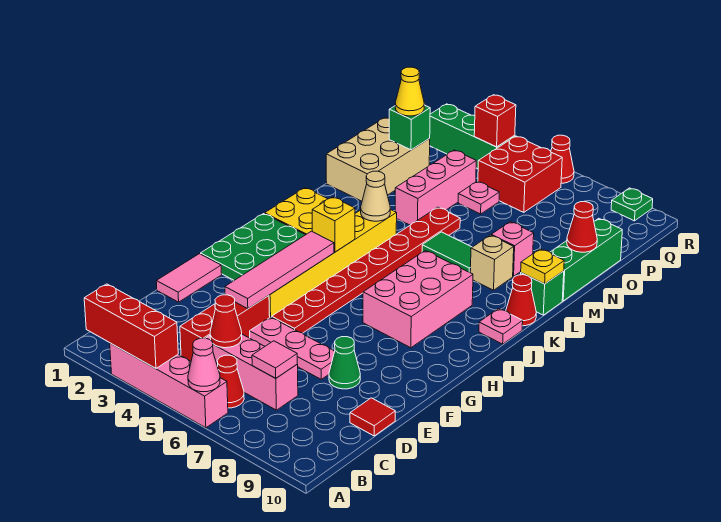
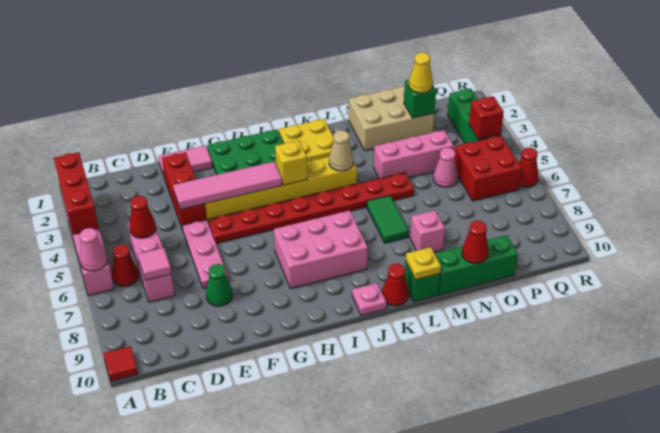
red 1x3 brick [180,296,270,361] -> red 1x3 brick turned to [162,152,207,230]
red 1x1 tile [350,398,395,436] -> red 1x1 tile moved to [104,346,138,381]
tan 1x1 brick [470,235,514,290] -> none
pink 1x1 plate [458,182,499,214] -> pink 1x1 cone [433,148,458,187]
green 1x1 plate [611,188,653,221] -> none

